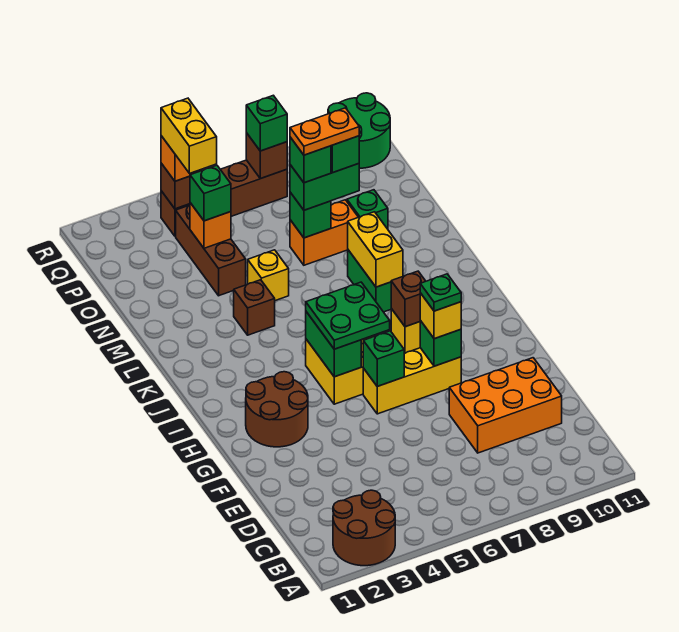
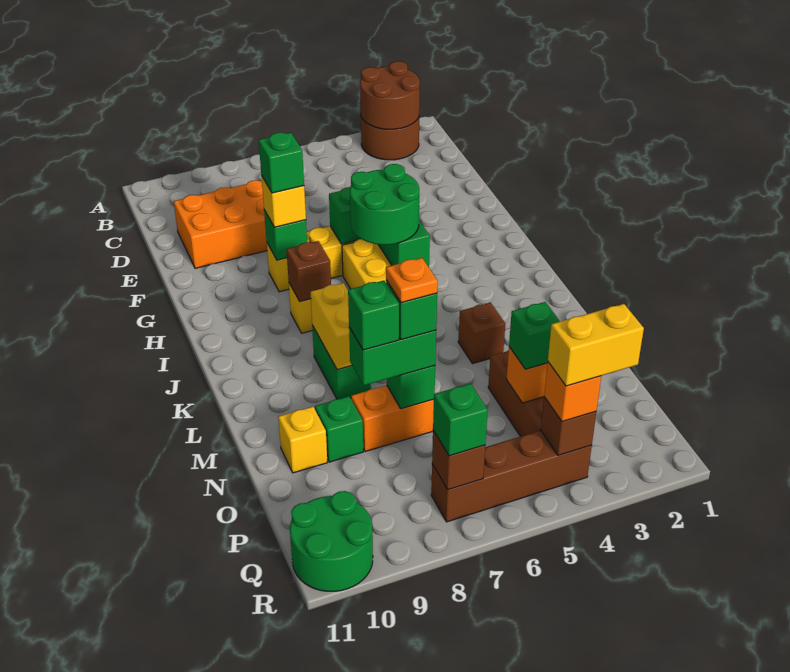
brown 2x2 round brick [246,372,308,447] -> brown 2x2 round brick moved to [360,61,420,129]
green 1x1 plate [420,274,461,311] -> green 1x1 brick [259,132,304,193]
green 2x2 plate [306,282,390,349] -> green 2x2 round brick [350,164,419,245]
yellow 1x1 brick [248,250,289,301] -> yellow 1x1 brick moved to [278,406,327,473]
orange 1x2 plate [290,108,359,155] -> orange 1x1 plate [386,258,438,303]
yellow 1x2 brick [161,98,217,173] -> yellow 1x2 brick turned to [548,304,644,386]

